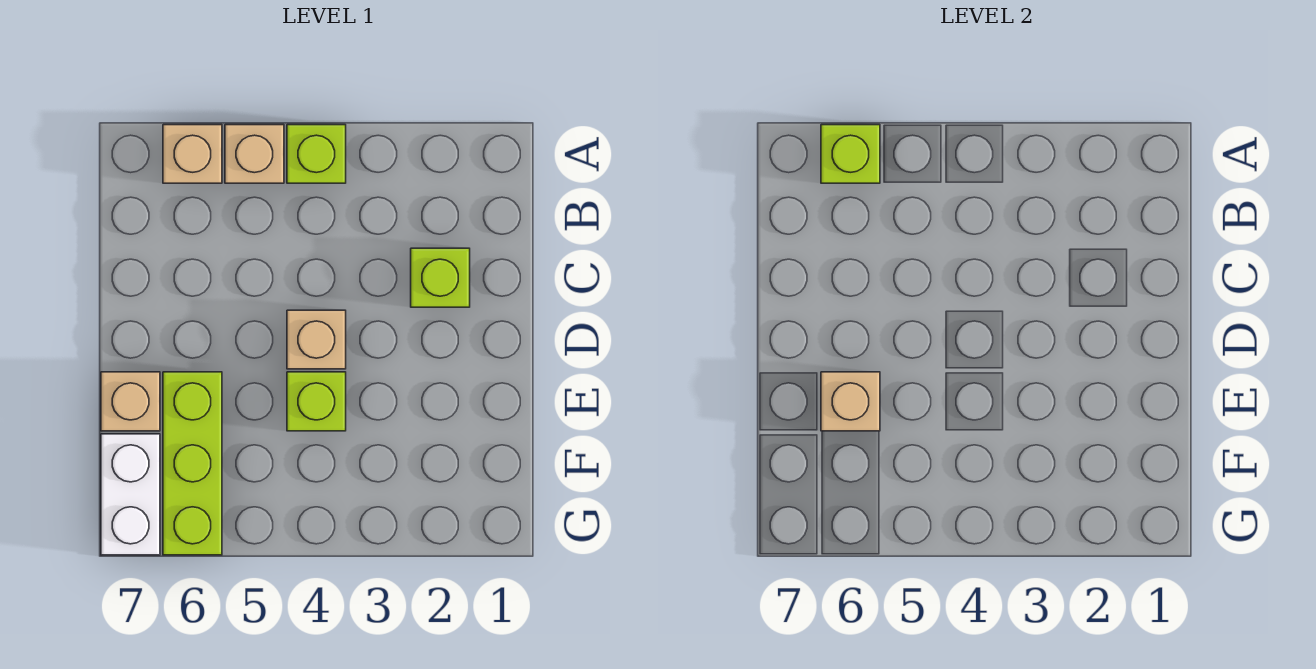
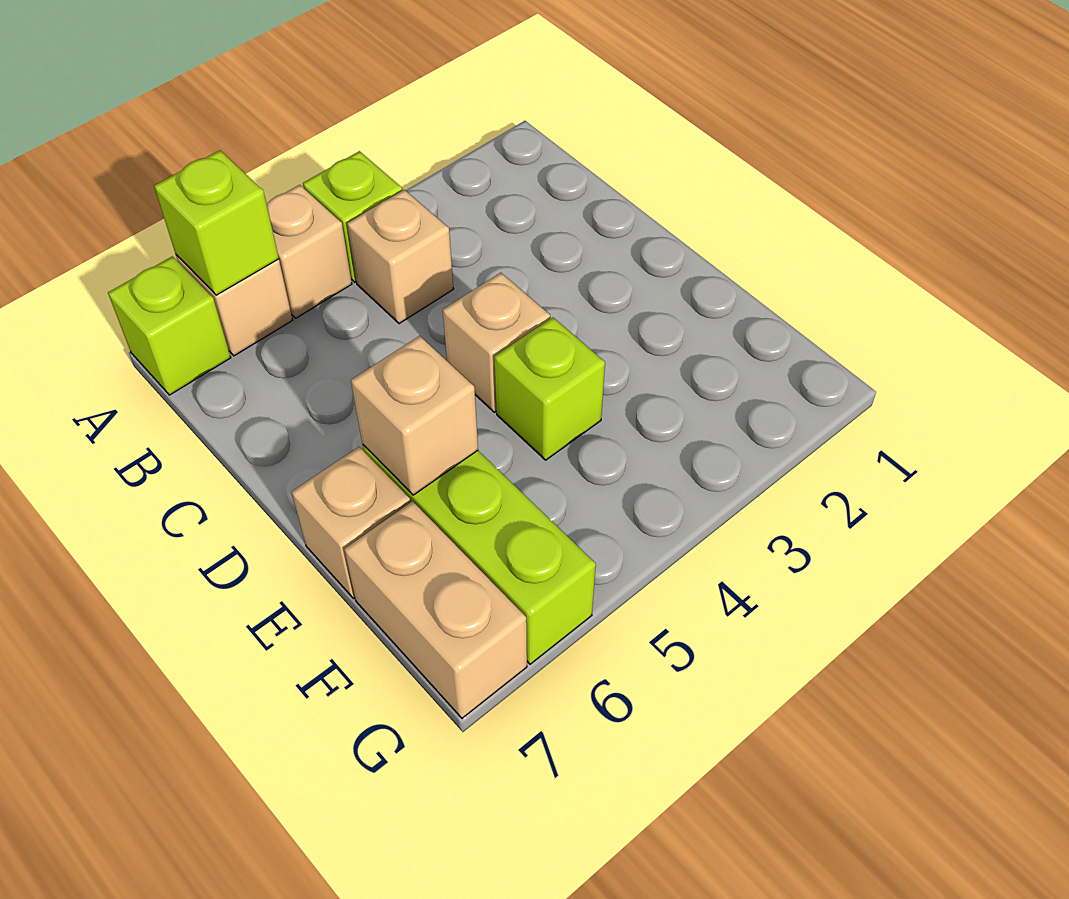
none -> tan 1x1 brick [347,190,453,324]
lime 1x1 brick [411,248,470,307] -> lime 1x1 brick moved to [108,256,231,395]
white 1x2 brick [101,434,160,555] -> tan 1x2 brick [344,501,527,718]

